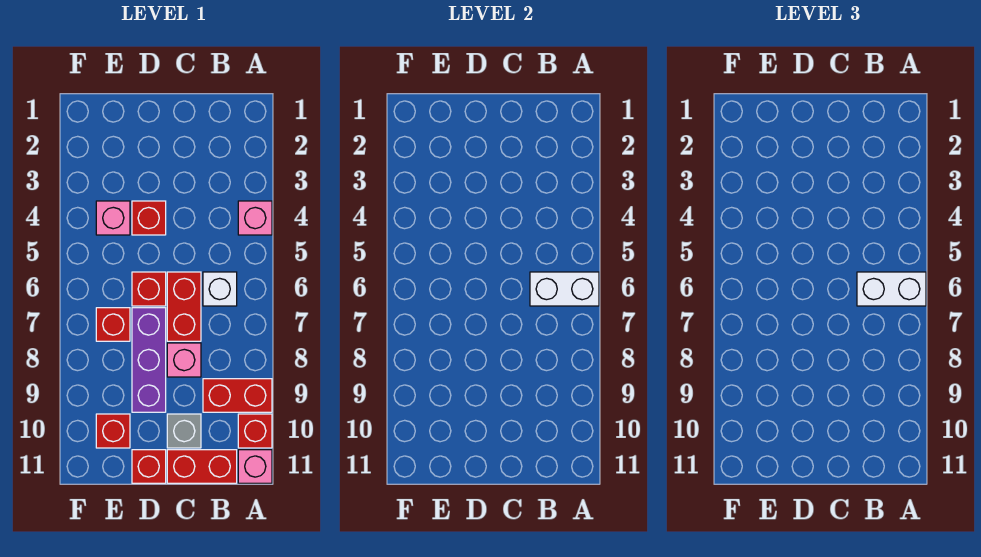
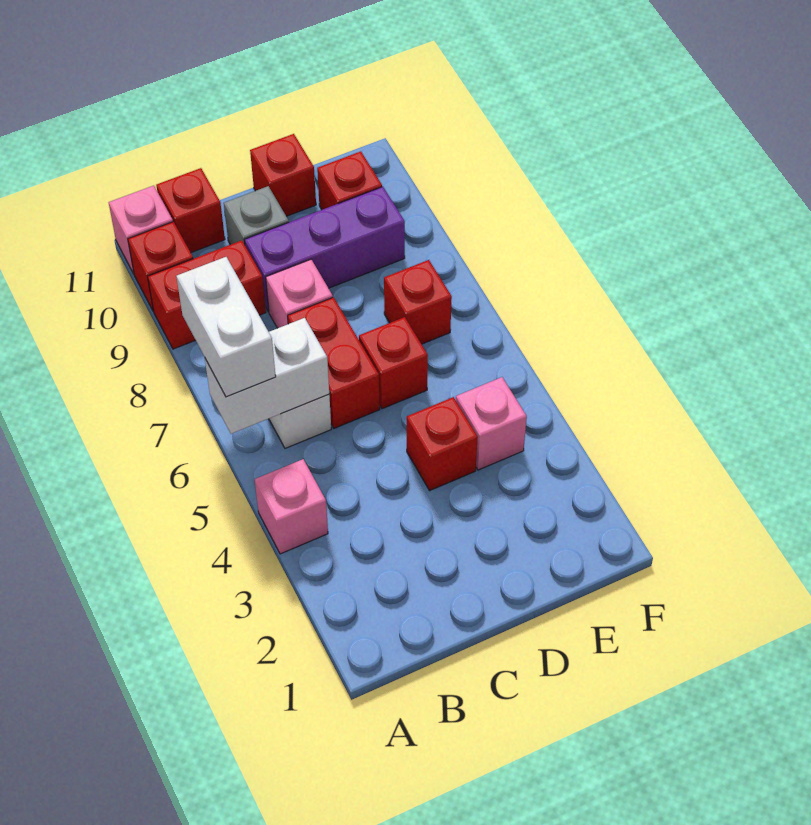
white 1x2 brick [857,272,926,306] -> white 1x2 brick turned to [176,257,276,397]
red 1x2 brick [167,450,237,483] -> red 1x1 brick [156,168,225,252]
purple 1x3 brick [132,308,166,412] -> purple 1x3 brick turned to [245,187,405,312]

